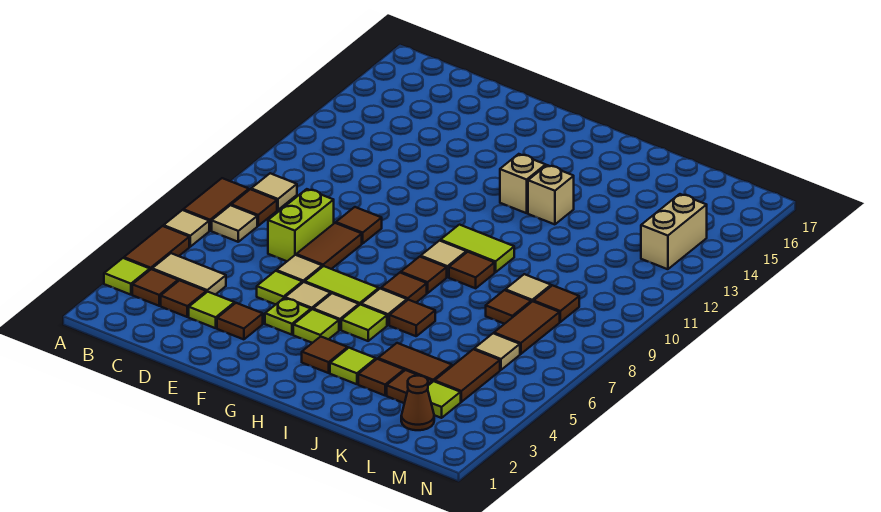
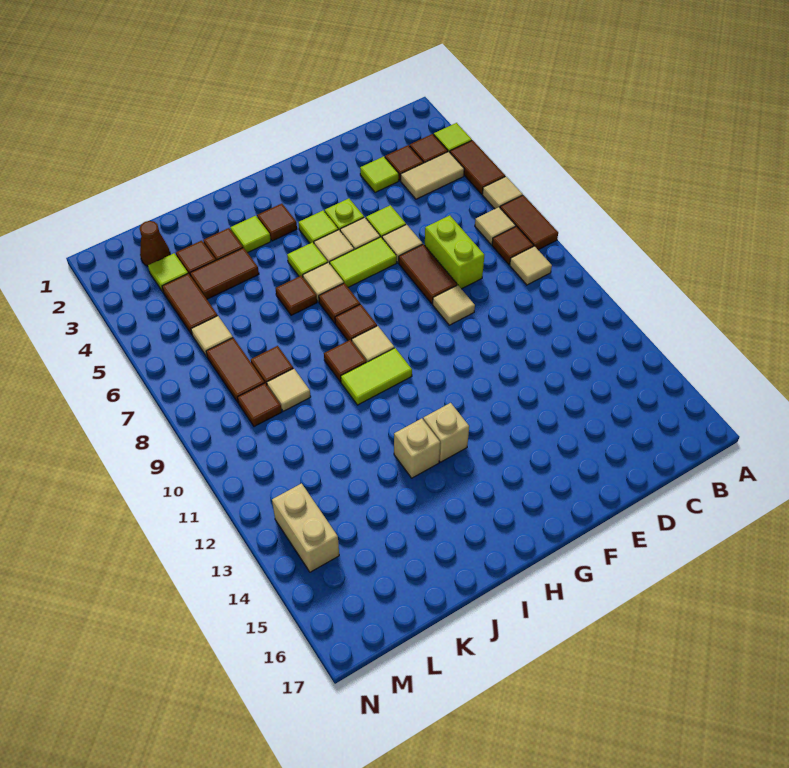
brown 1x1 tile [217,303,263,339] -> none
brown 1x1 tile [336,207,382,244] -> tan 1x1 tile [433,285,475,325]

